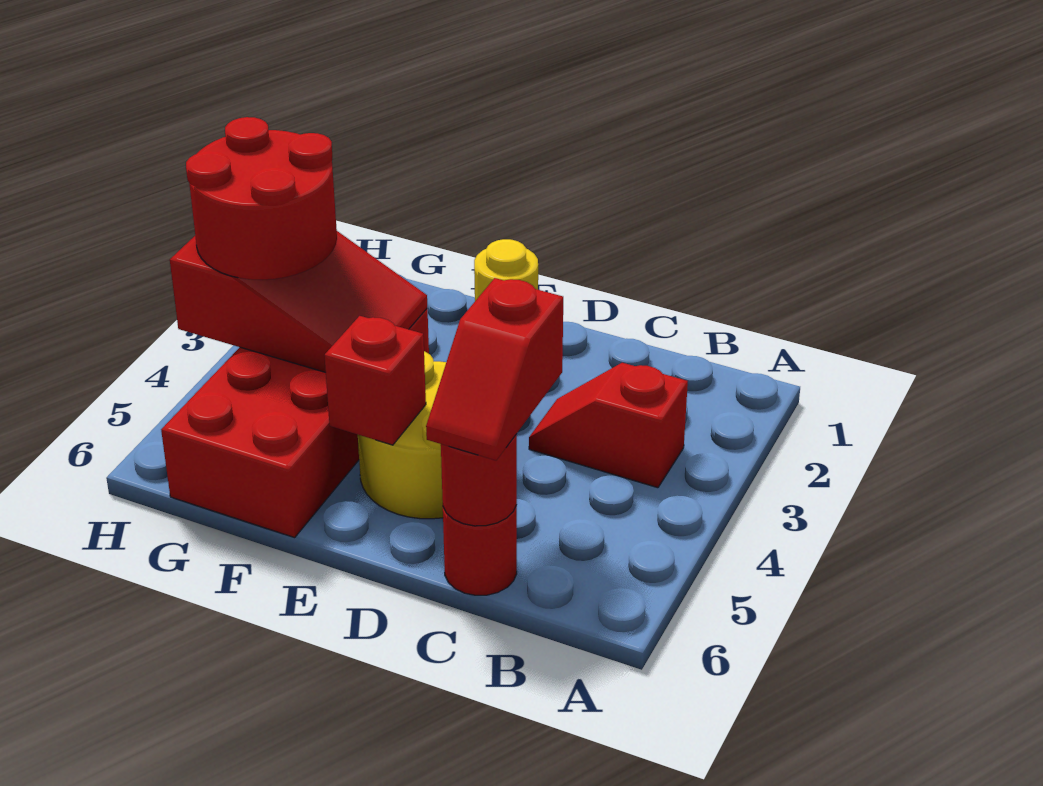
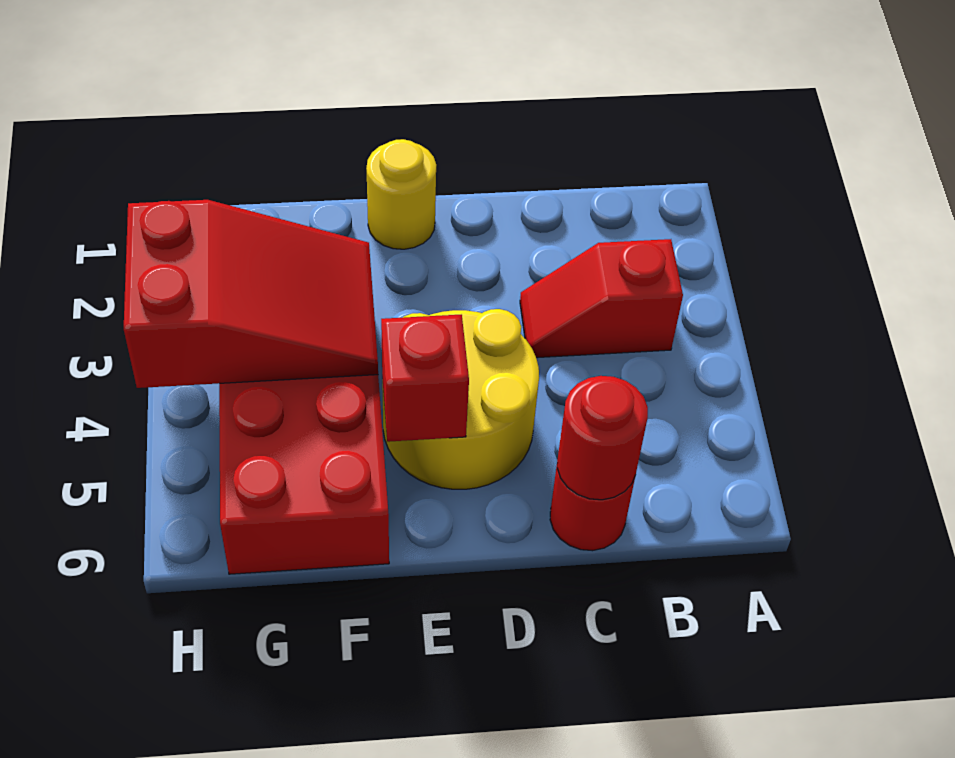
red 1x2 slope [426,278,563,460] -> none
red 2x2 round brick [186,117,337,280] -> none

